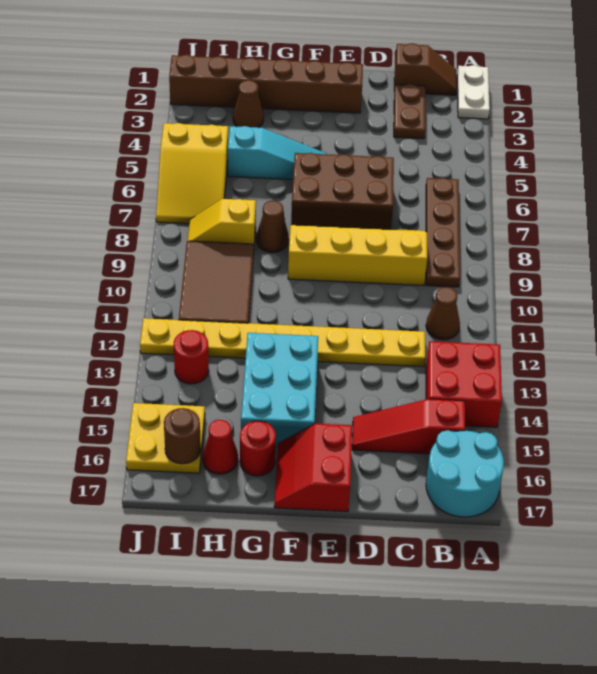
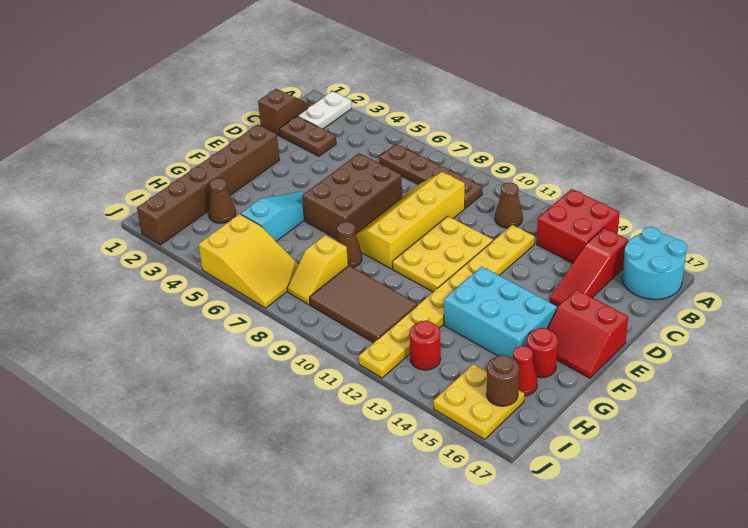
white 1x2 plate [457,65,490,119] -> white 1x2 plate turned to [298,91,352,129]
none -> yellow 2x3 plate [392,216,493,292]

